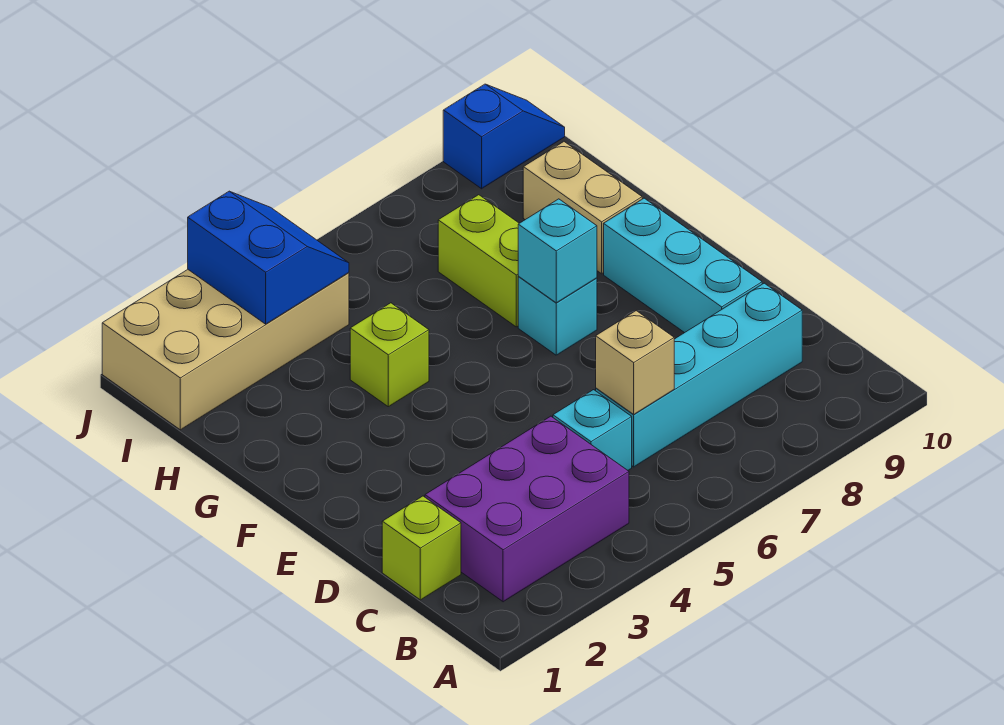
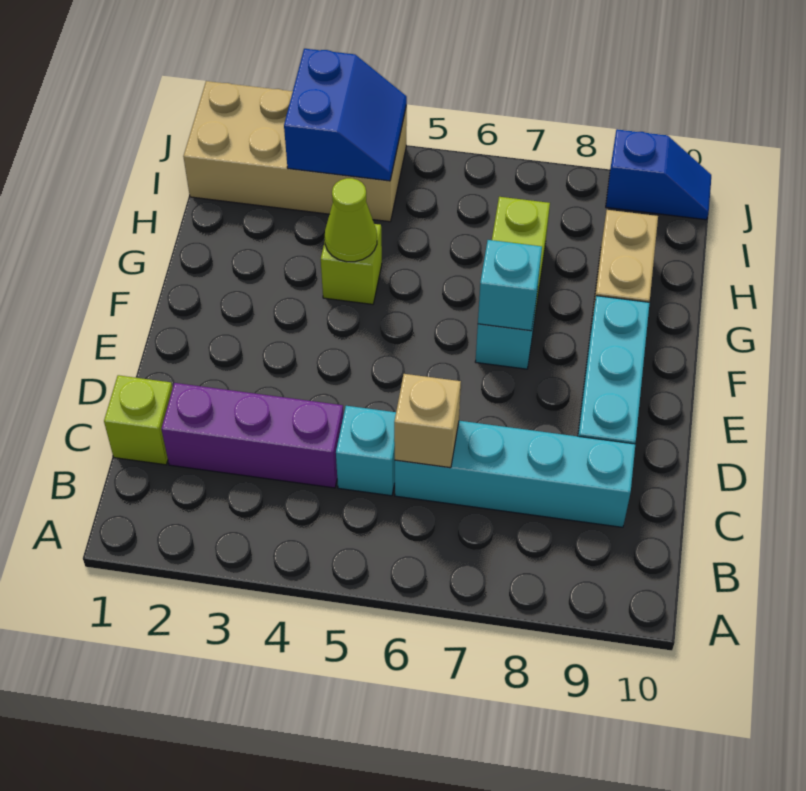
purple 2x3 brick [425,416,629,602] -> purple 1x3 brick [161,383,343,488]
none -> lime 1x1 cone [325,178,377,262]

